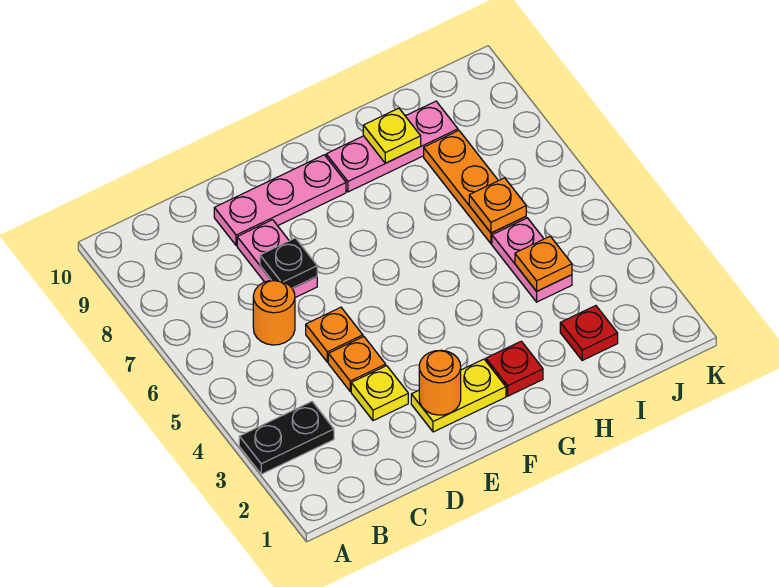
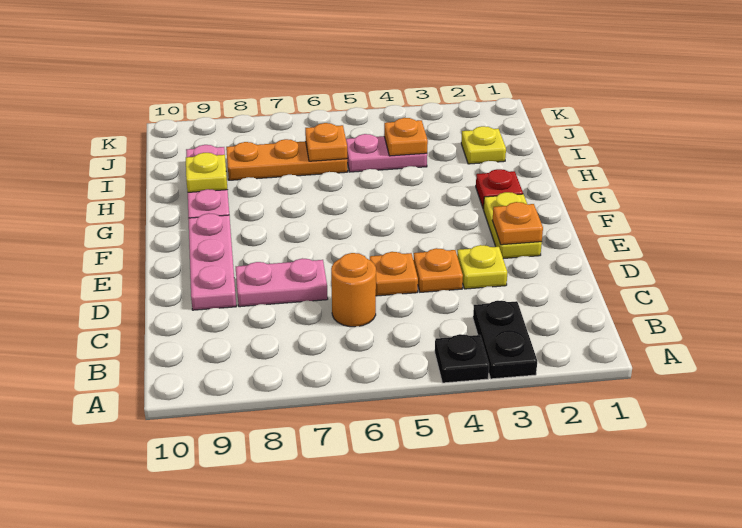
black 1x1 plate [260,238,317,288] -> black 1x1 plate moved to [435,334,489,383]
orange 1x1 round brick [419,350,461,415] -> orange 1x1 plate [492,202,543,245]
red 1x1 plate [560,306,618,360] -> yellow 1x1 plate [461,126,506,164]

